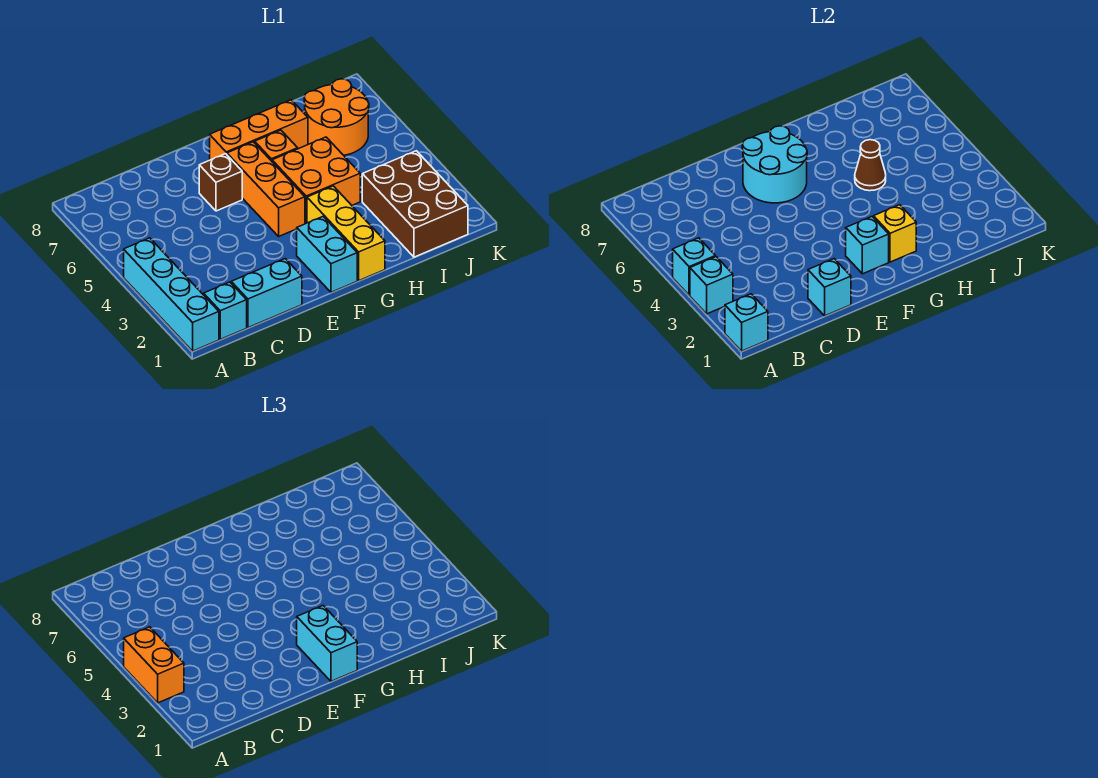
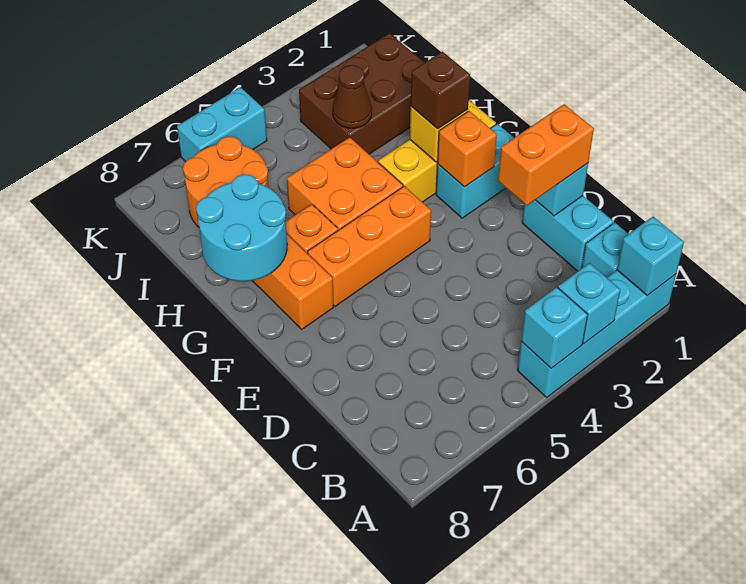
orange 1x2 brick [124,627,184,703] -> orange 1x2 brick moved to [498,104,594,205]
brown 1x1 brick [199,154,242,211] -> brown 1x1 brick moved to [411,52,470,129]
cyan 2x2 round brick [742,126,807,203] -> cyan 2x2 round brick moved to [196,174,287,281]
cyan 1x2 brick [297,606,357,681] -> cyan 1x2 brick moved to [177,87,267,162]
cyan 1x1 brick [846,217,889,274] -> orange 1x1 brick [437,111,497,187]
brown 1x1 cone [855,140,886,191] -> brown 1x1 cone moved to [333,65,372,129]

